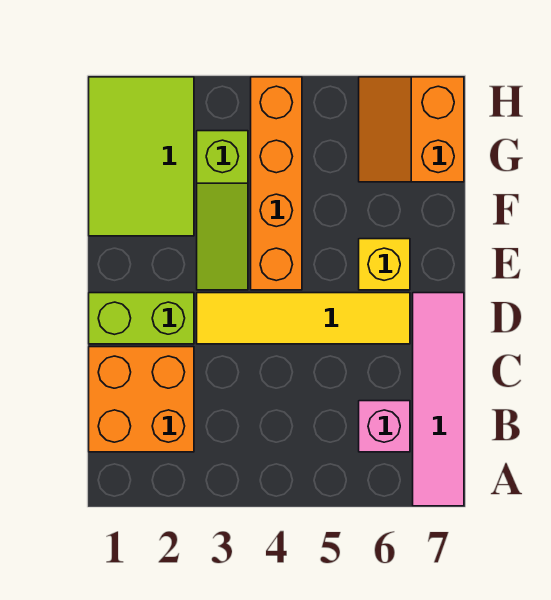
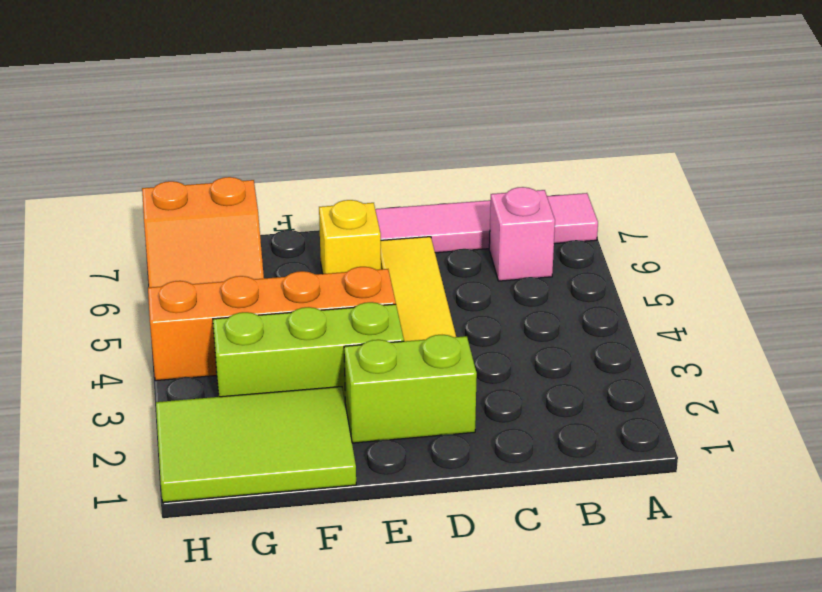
orange 2x2 brick [89,347,194,452] -> none
lime 1x2 brick [89,293,194,344] -> lime 1x2 brick turned to [344,335,477,443]
lime 1x3 slope [197,131,248,290] -> lime 1x3 brick [213,302,404,400]

